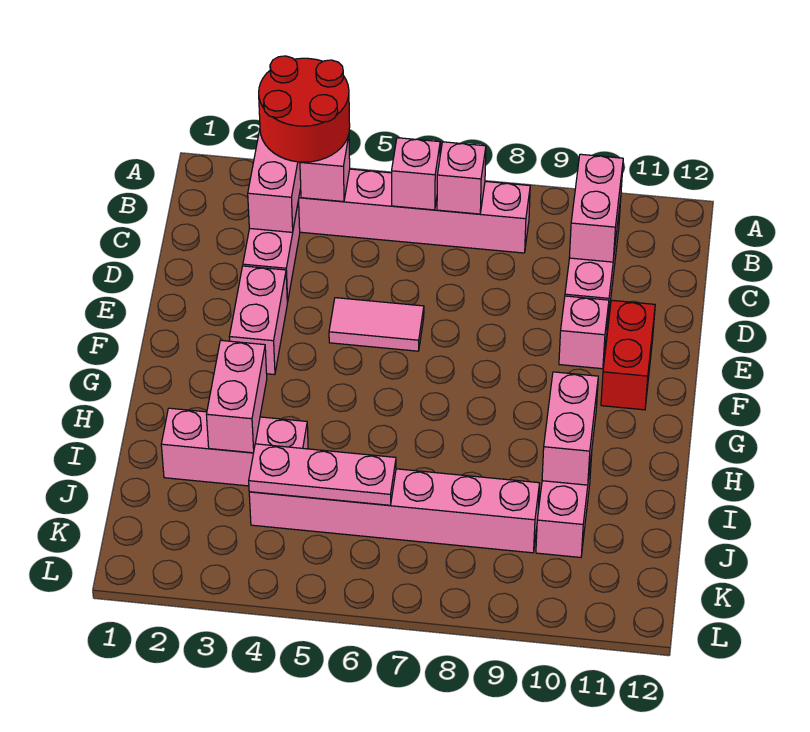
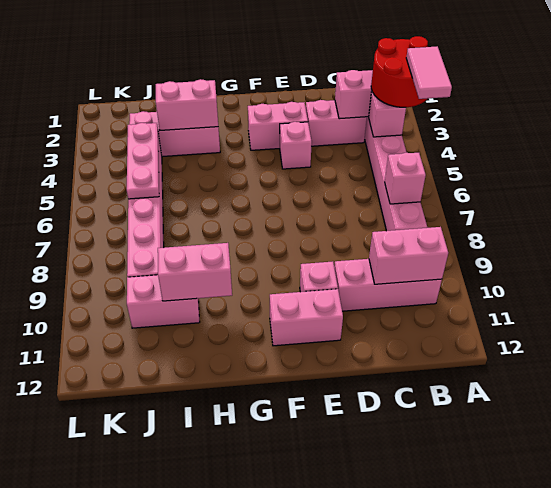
pink 1x1 brick [392,138,440,210] -> pink 1x1 brick moved to [280,122,312,169]
pink 1x2 tile [329,298,424,351] -> pink 1x2 tile moved to [406,46,452,99]
red 1x2 brick [601,300,655,410] -> pink 1x2 brick [270,289,343,346]
pink 1x3 brick [161,408,308,486] -> pink 1x3 brick turned to [129,111,220,157]

